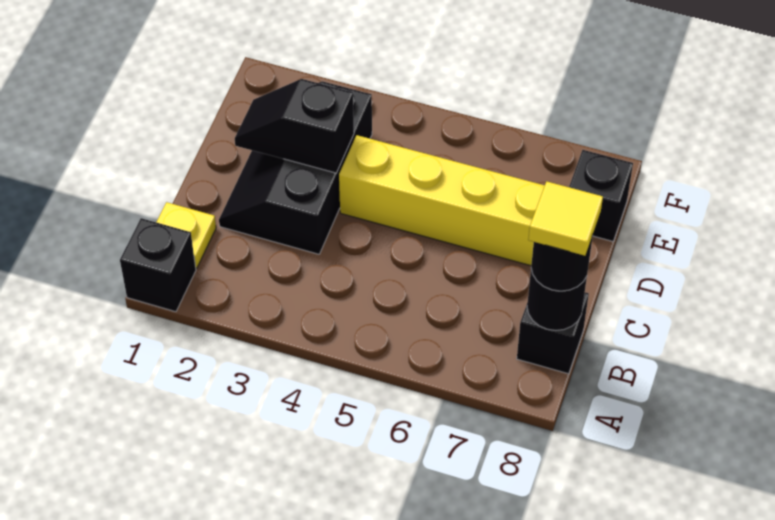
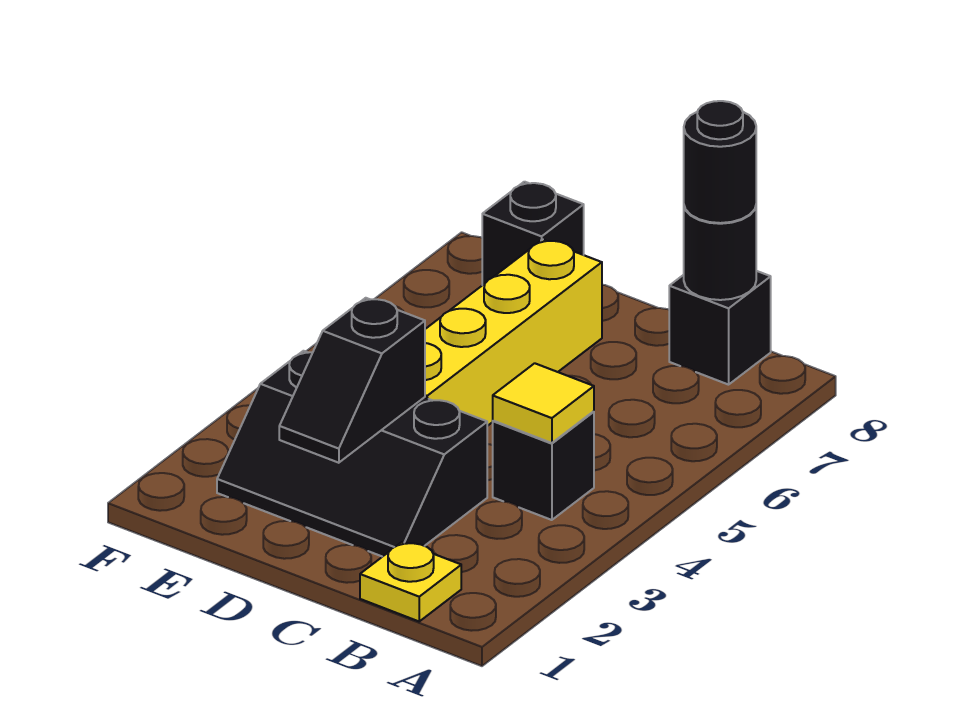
black 1x1 brick [120,218,196,312] -> black 1x1 brick moved to [493,412,594,520]
yellow 1x1 tile [528,181,603,256] -> yellow 1x1 tile moved to [493,363,594,443]

